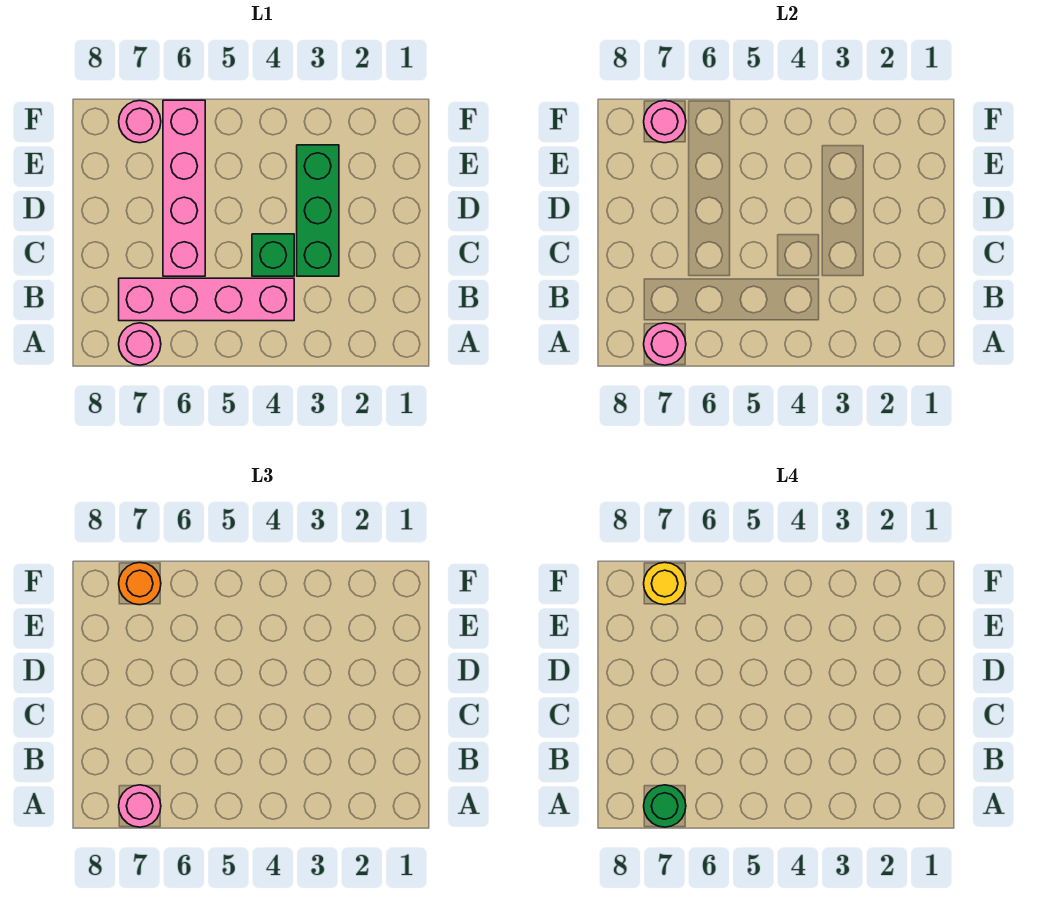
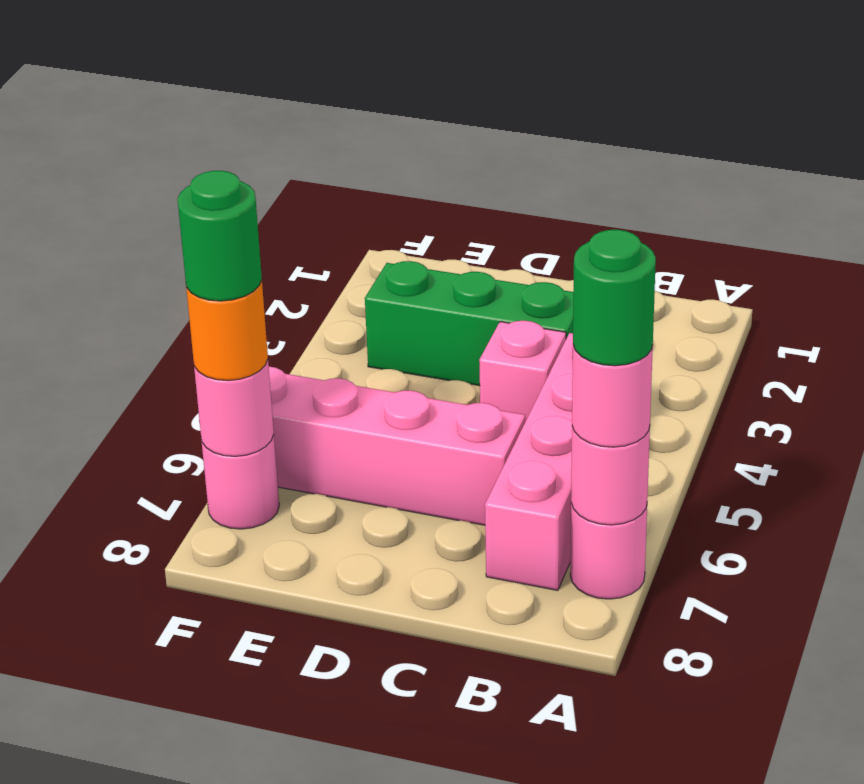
green 1x1 brick [252,234,294,276] -> pink 1x1 brick [479,321,566,422]
yellow 1x1 round brick [644,562,686,605] -> green 1x1 round brick [178,171,262,301]

